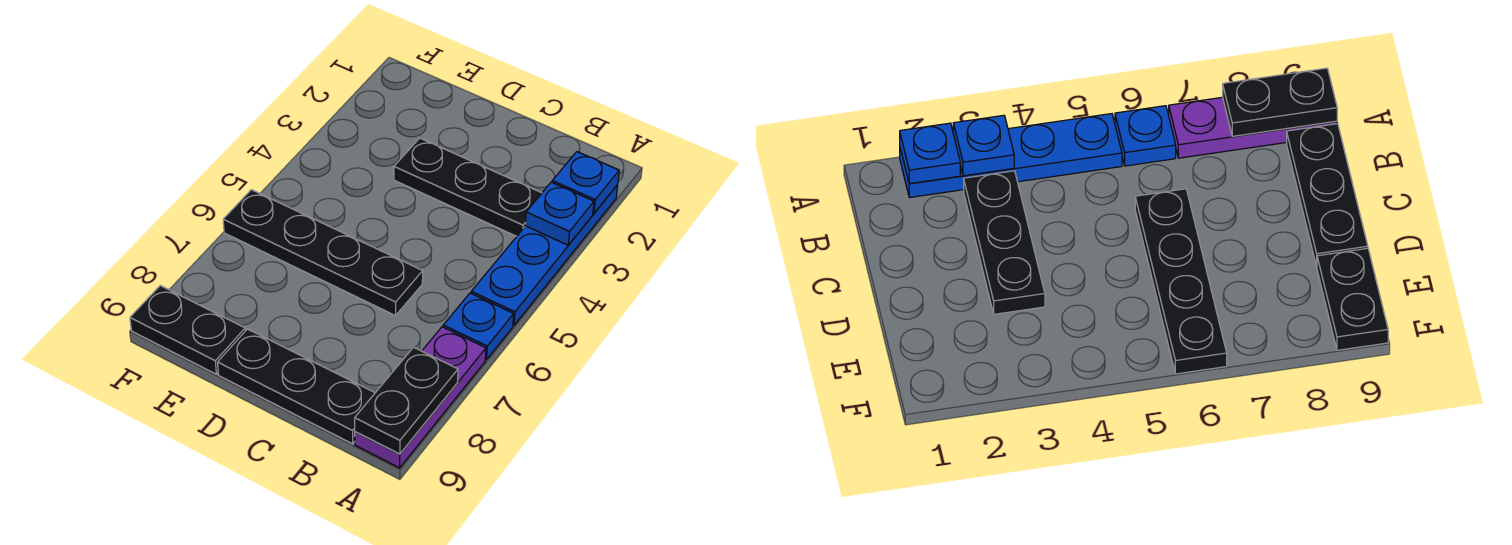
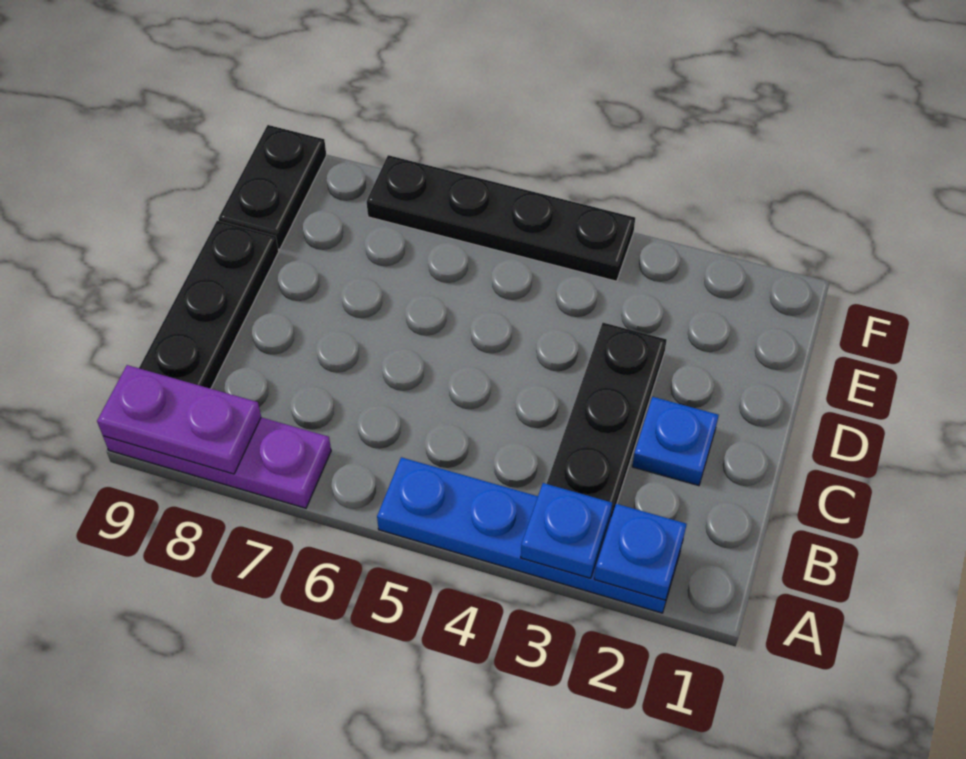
blue 1x1 plate [443,293,514,360] -> blue 1x1 plate moved to [632,397,719,486]
black 1x2 plate [355,347,458,454] -> purple 1x2 plate [97,365,261,474]
black 1x4 plate [223,190,423,316] -> black 1x4 plate turned to [366,155,635,281]

